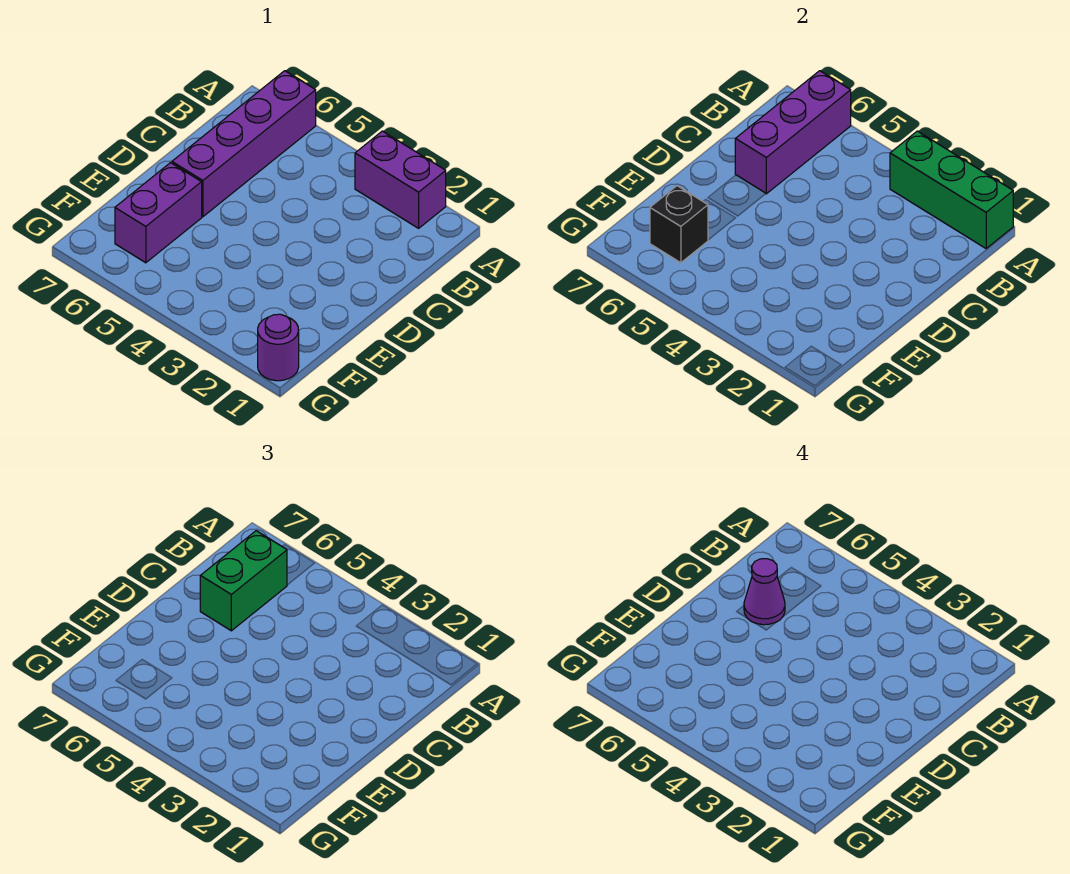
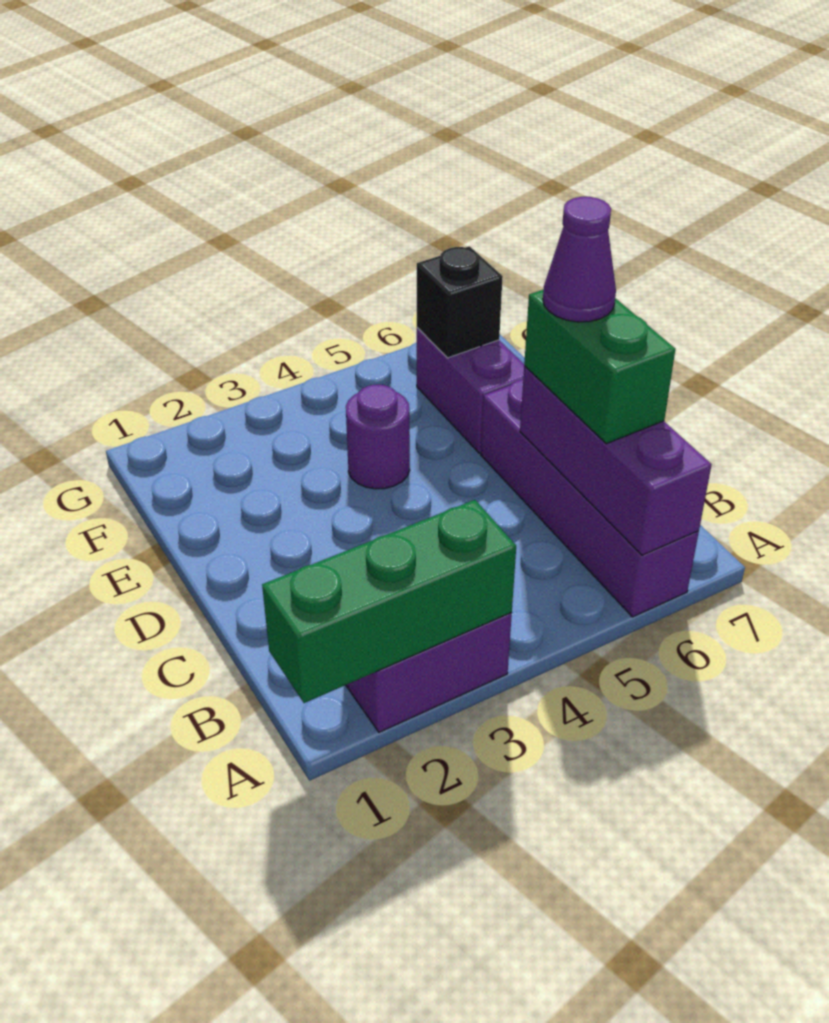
purple 1x1 round brick [258,314,299,381] -> purple 1x1 round brick moved to [346,385,410,489]

